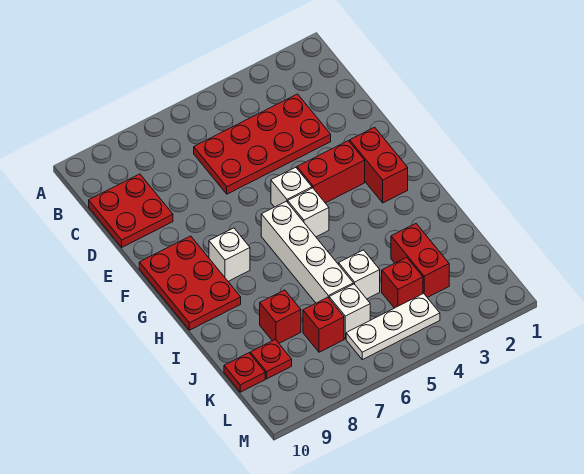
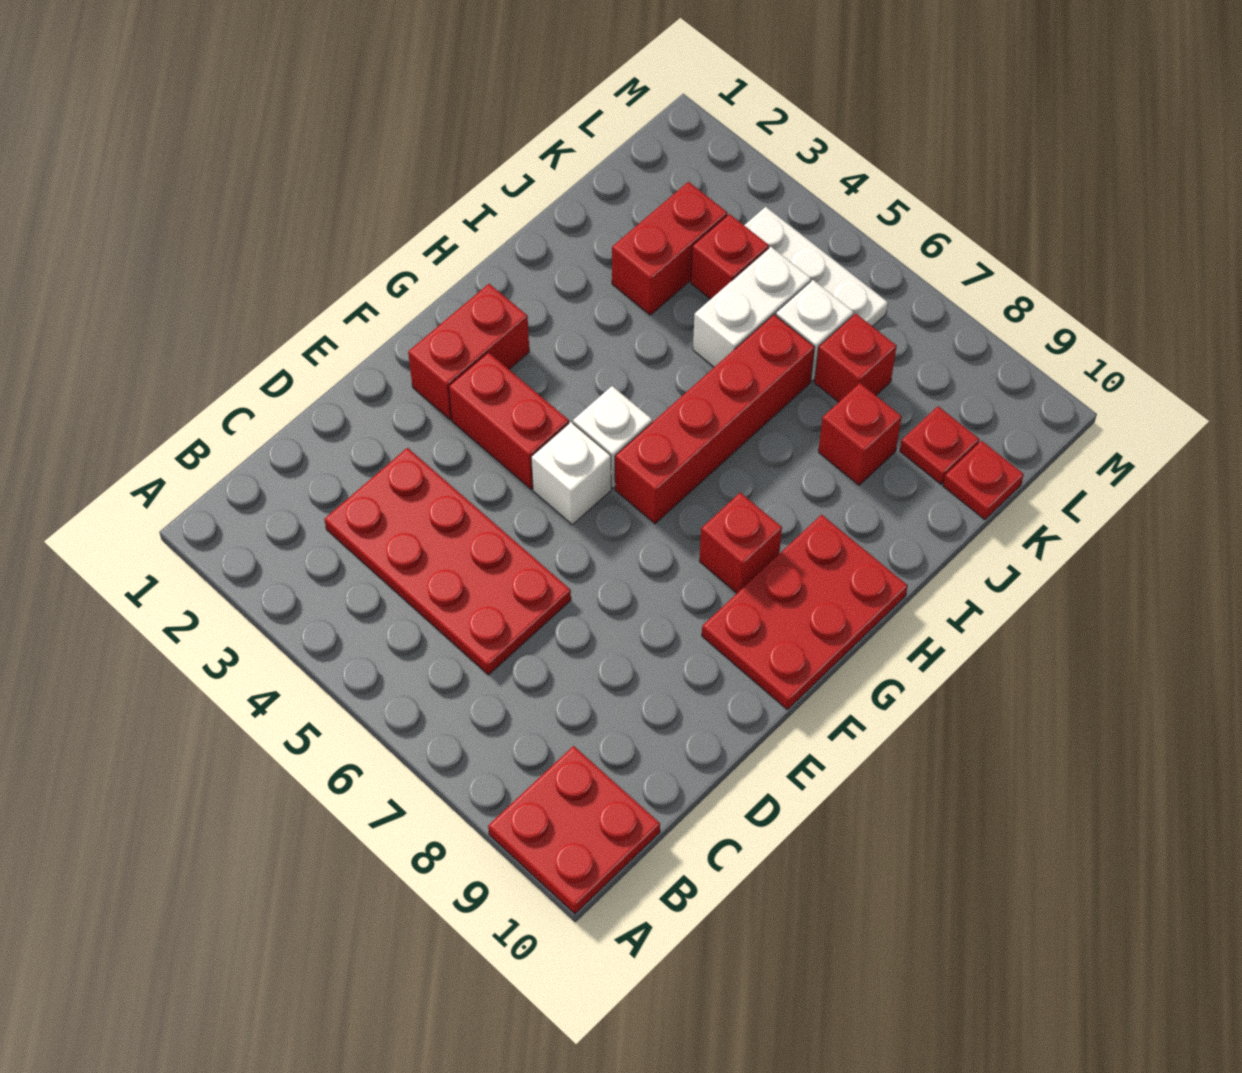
red 2x2 plate [89,174,173,247] -> red 2x2 plate moved to [488,746,660,914]
white 1x4 brick [261,201,353,303] -> red 1x4 brick [615,315,815,524]
white 1x1 brick [209,228,250,281] -> red 1x1 brick [699,493,782,593]
white 1x1 brick [339,250,380,299] -> white 1x2 brick [693,247,811,367]

